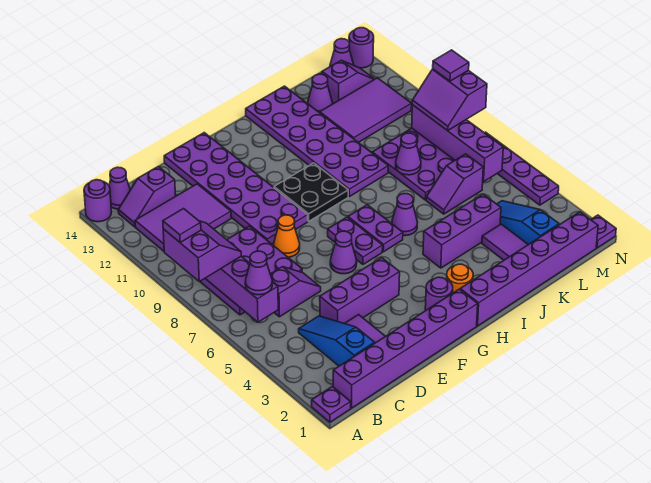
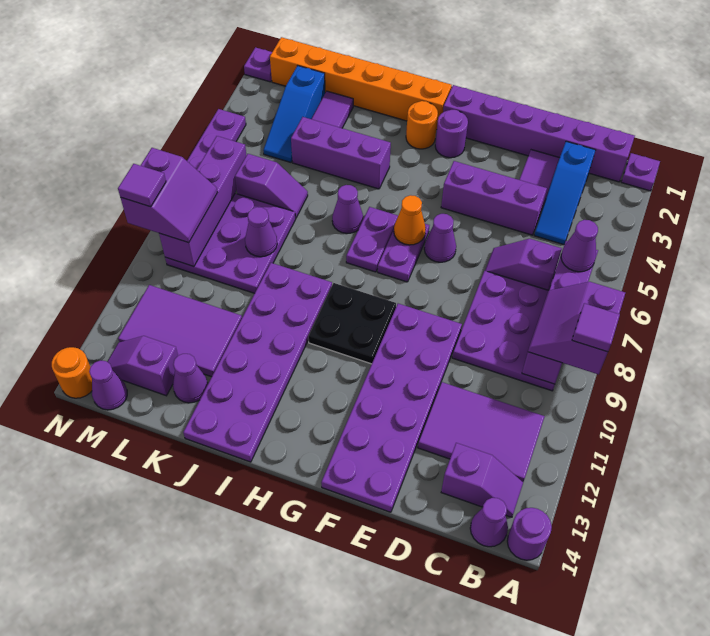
orange 1x1 cone [274,215,300,257] -> orange 1x1 cone moved to [394,195,426,245]
purple 1x6 brick [460,212,598,326] -> orange 1x6 brick [270,37,452,130]
purple 1x1 round brick [349,28,374,68] -> orange 1x1 round brick [52,347,92,398]

